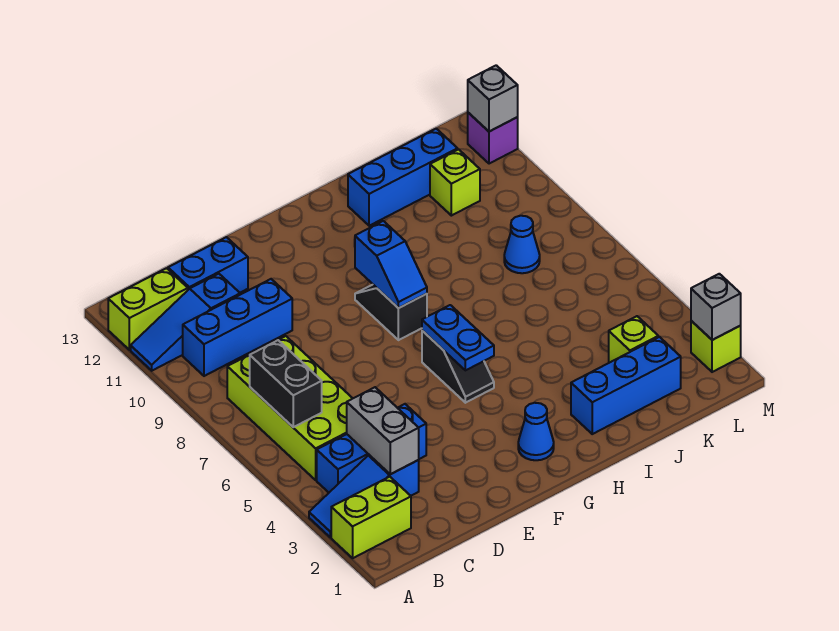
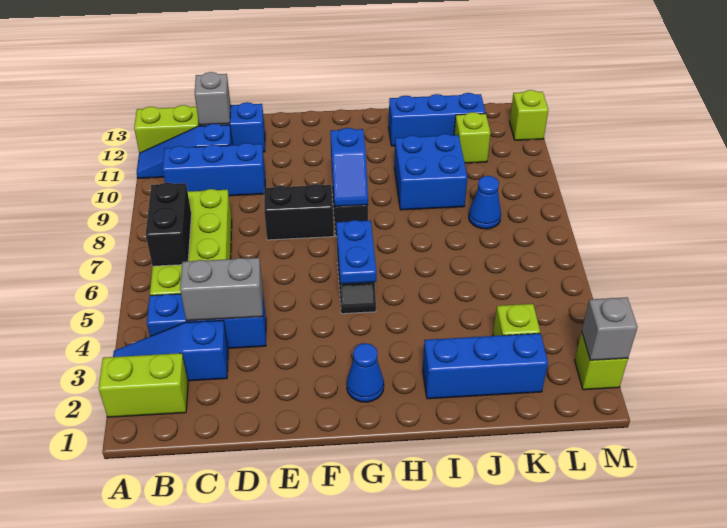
grey 1x2 brick [347,387,419,474] -> grey 1x2 brick turned to [180,258,263,321]
none -> black 1x2 brick [264,184,334,240]
none -> blue 2x2 brick [394,134,468,210]
purple 1x1 brick [468,113,518,164] -> lime 1x1 brick [510,90,548,140]
grey 1x1 brick [468,65,518,132] -> grey 1x1 brick moved to [195,72,231,125]

